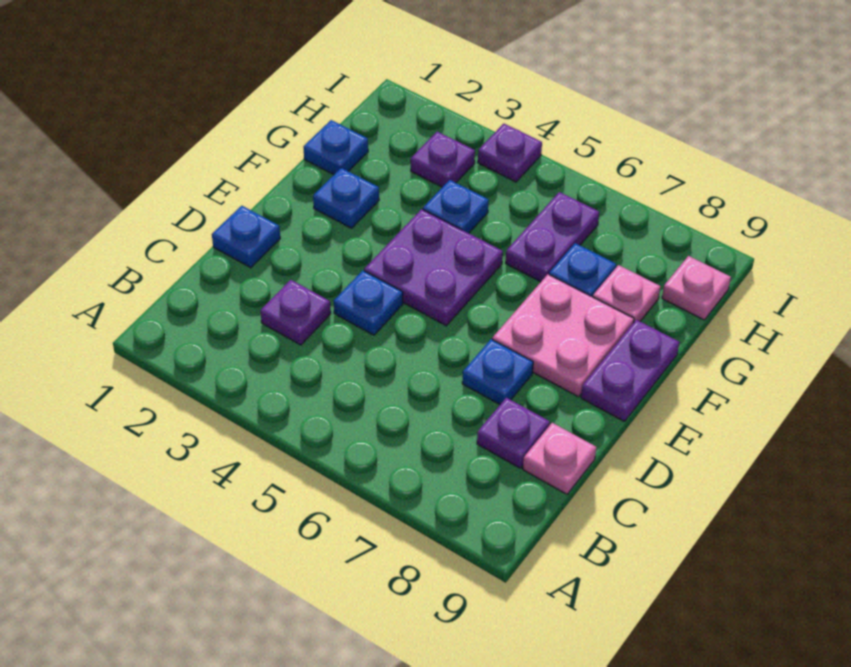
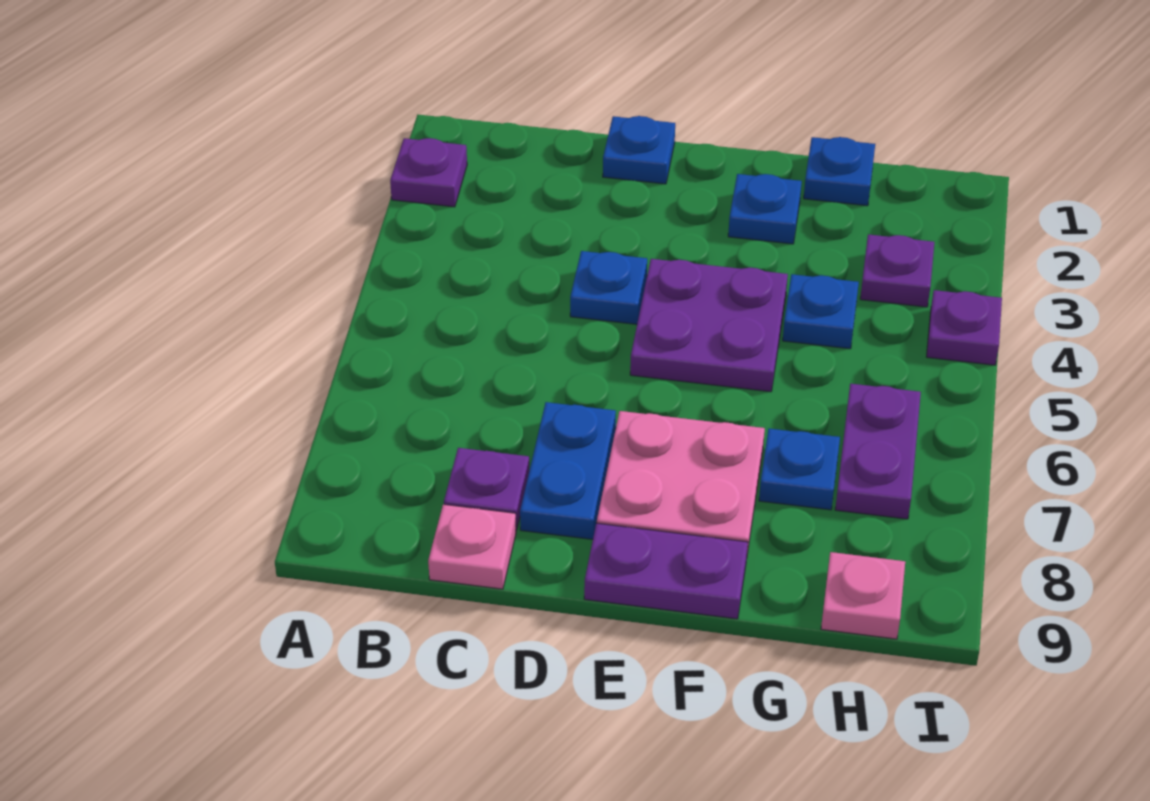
purple 1x1 plate [260,280,331,345] -> purple 1x1 plate moved to [390,138,467,207]
blue 1x1 plate [462,339,533,404] -> blue 1x2 plate [520,402,616,539]
purple 1x2 plate [506,192,599,282] -> purple 1x2 plate turned to [835,384,921,519]
pink 1x1 plate [593,265,660,322] -> none

